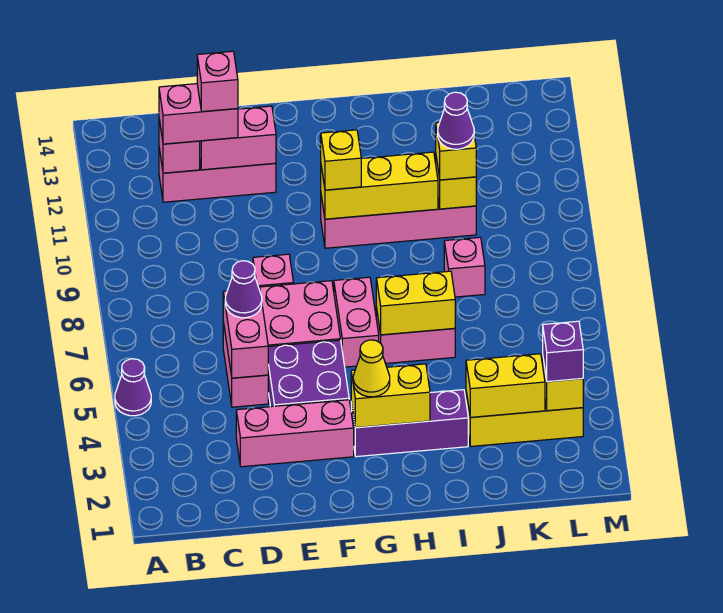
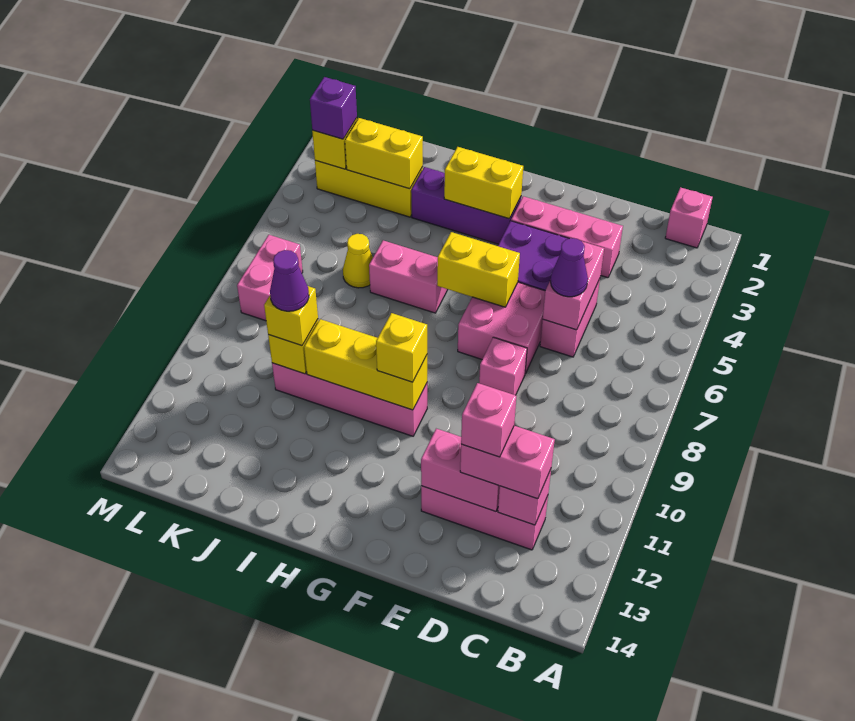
purple 1x1 cone [115,359,151,416] -> none
yellow 1x1 cone [353,340,390,397] -> yellow 1x1 cone moved to [343,234,373,288]
pink 1x2 brick [334,277,379,367] -> pink 1x2 brick moved to [237,235,303,321]
yellow 1x2 brick [376,271,455,335] -> yellow 1x2 brick moved to [437,232,520,307]
pink 1x1 brick [444,237,485,297] -> pink 1x1 brick moved to [665,187,713,248]

